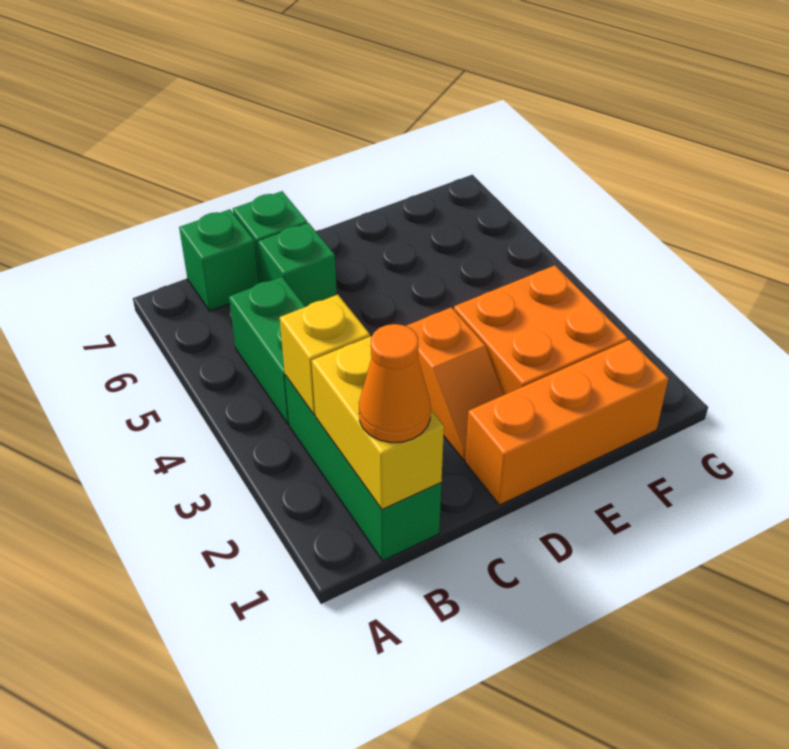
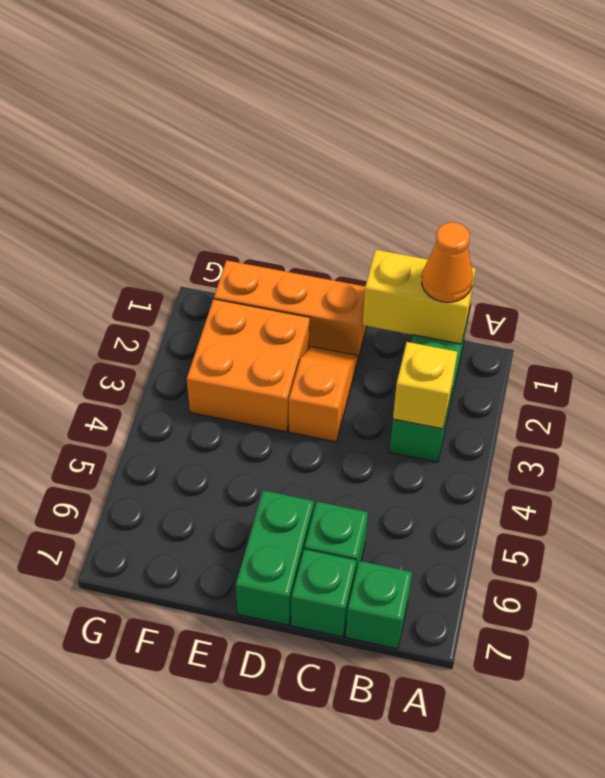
yellow 1x2 brick [312,336,444,510] -> yellow 1x2 brick turned to [363,250,476,344]
green 1x2 brick [229,277,305,425] -> green 1x2 brick moved to [236,490,314,625]

